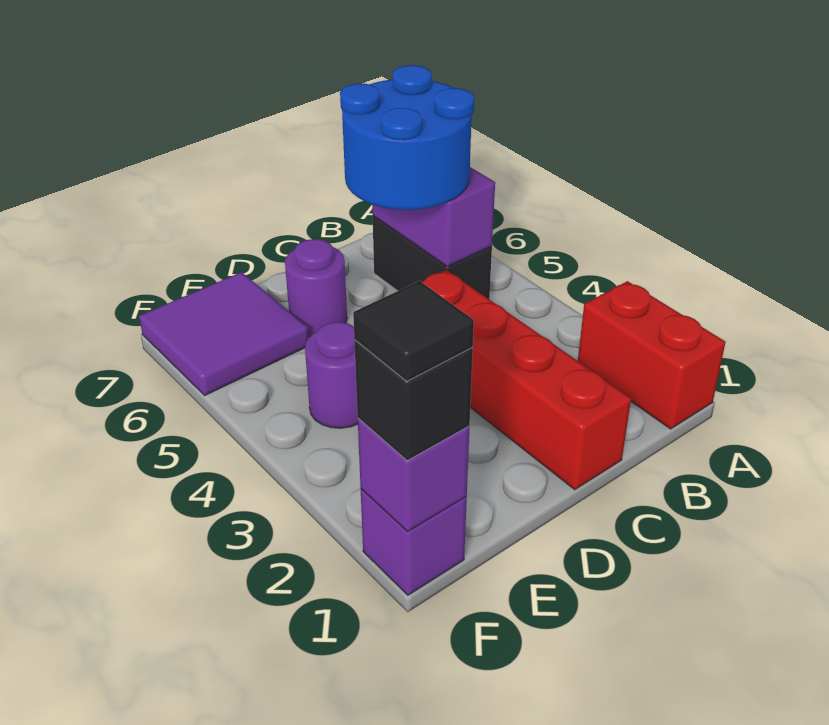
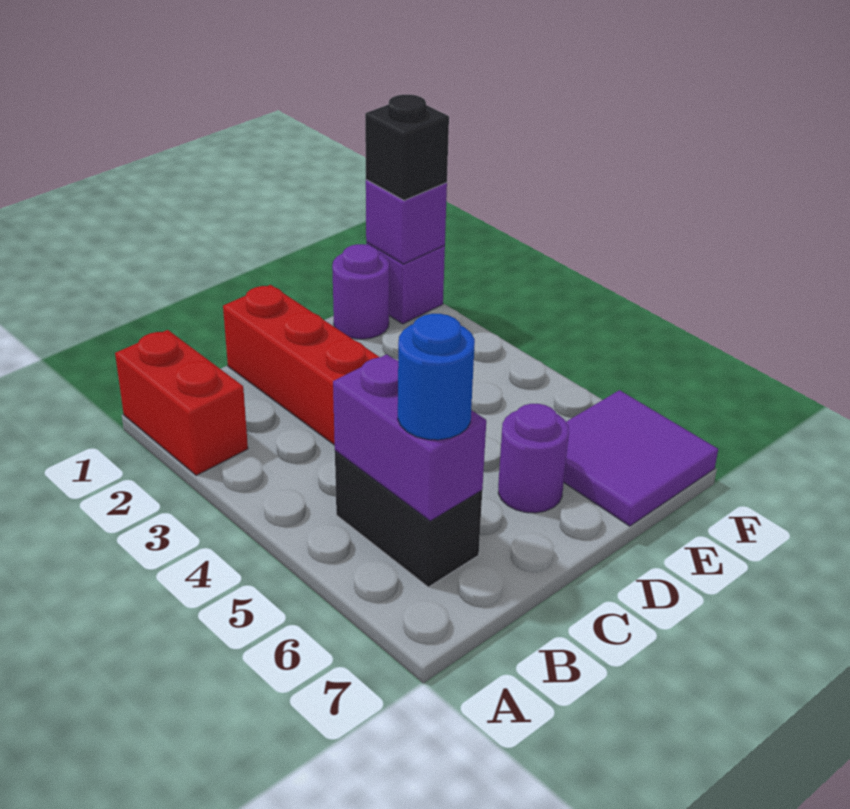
blue 2x2 round brick [340,65,474,210] -> blue 1x1 round brick [398,314,475,440]
purple 1x1 round brick [305,322,358,428] -> purple 1x1 round brick moved to [332,244,389,339]
black 1x1 tile [353,281,474,381] -> none

